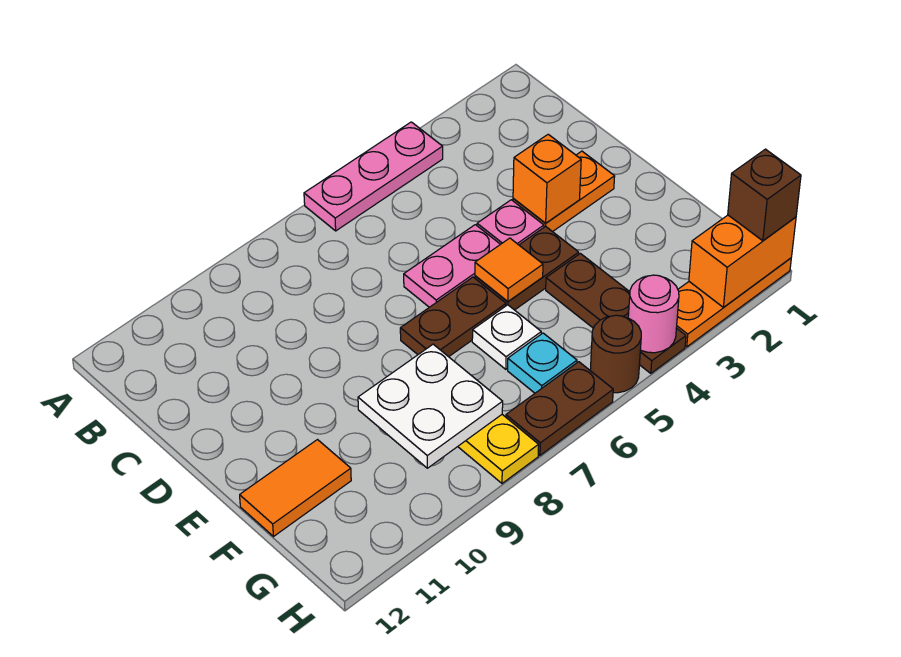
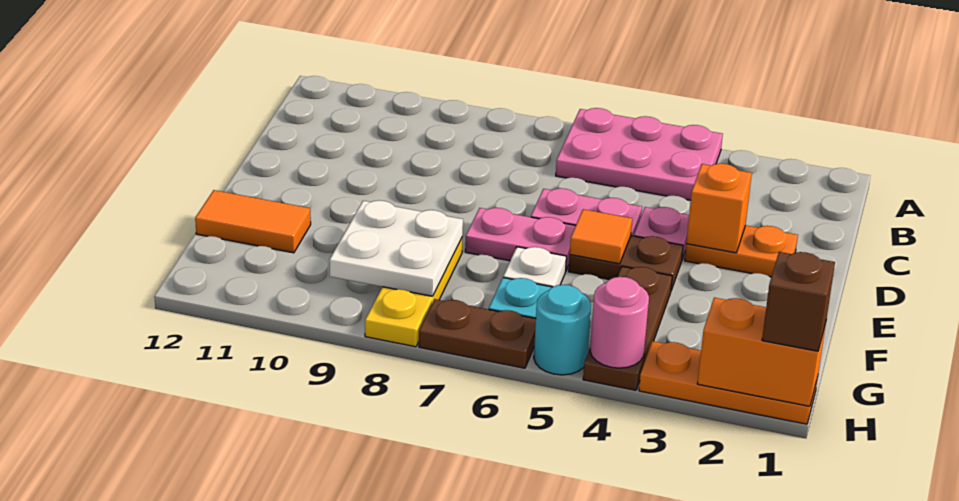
pink 1x3 plate [304,122,443,231] -> pink 2x3 plate [556,108,723,200]
brown 1x2 plate [400,277,506,357] -> pink 1x2 plate [465,208,576,270]
brown 1x1 round brick [590,315,641,393] -> cyan 1x1 round brick [534,285,591,375]

